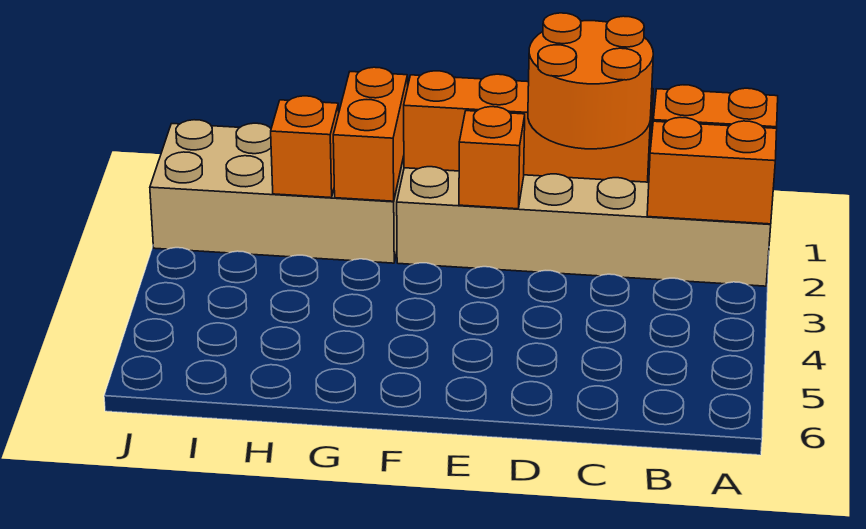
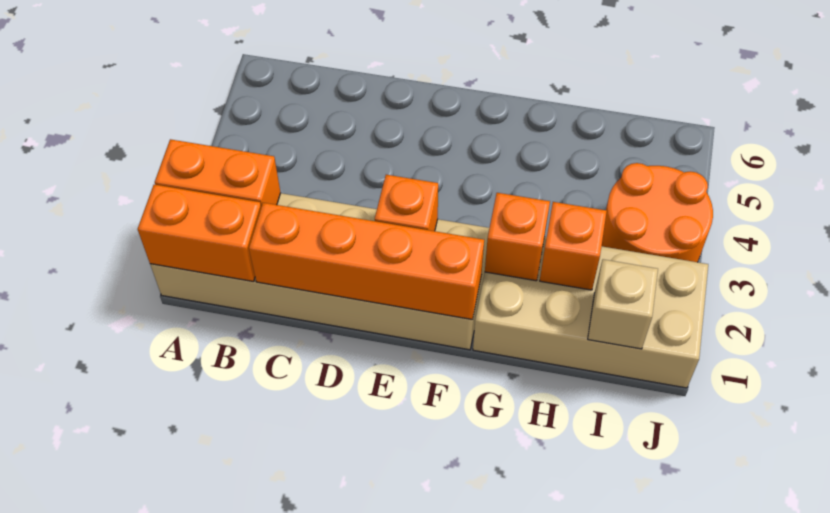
orange 2x2 round brick [528,13,653,149] -> orange 2x2 round brick moved to [602,163,713,262]
orange 1x2 brick [333,67,408,201] -> orange 1x1 brick [485,193,550,281]
none -> tan 1x1 brick [588,259,658,349]

